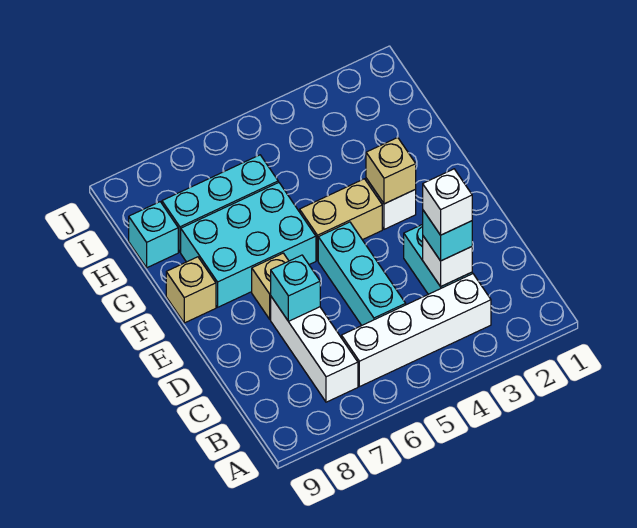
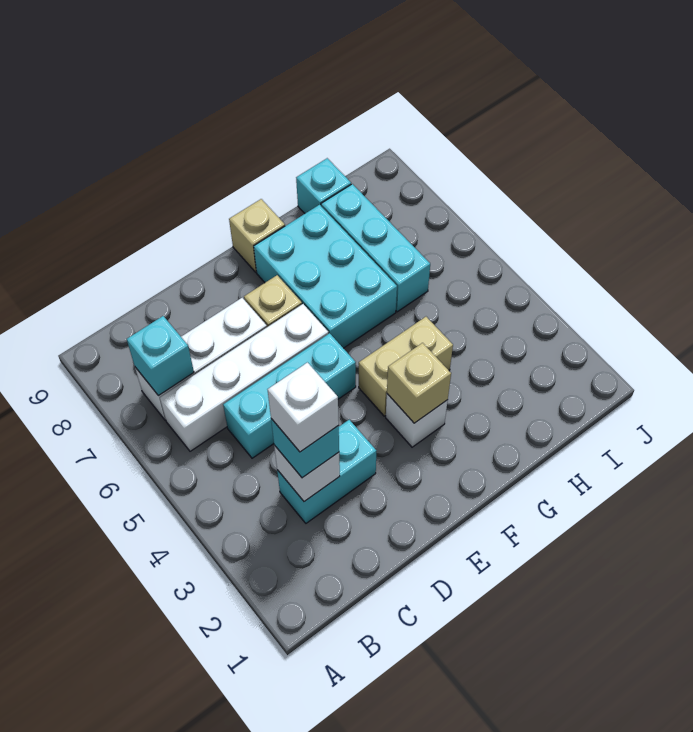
white 1x4 brick [342,274,491,387] -> white 1x4 brick turned to [160,304,328,451]
cyan 1x1 brick [271,255,320,322] -> cyan 1x1 brick moved to [127,316,194,396]
tan 1x2 brick [300,179,382,261] -> tan 1x2 brick turned to [359,317,453,416]

